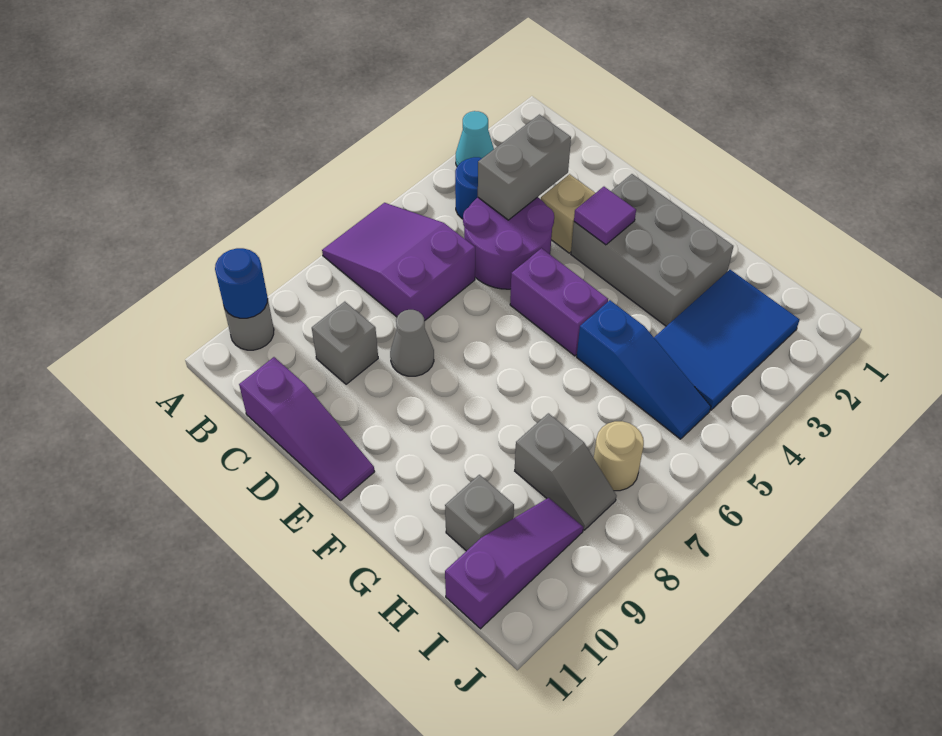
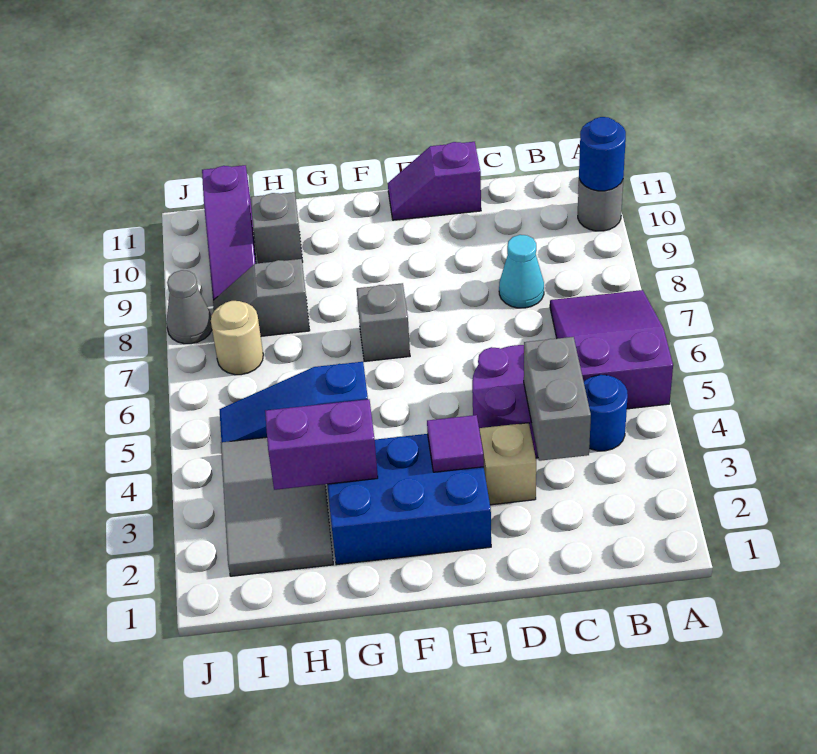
cyan 1x1 cone [456,111,494,166] -> cyan 1x1 cone moved to [499,235,544,308]
purple 2x3 slope [322,203,475,321] -> purple 2x3 slope turned to [550,290,673,409]
grey 1x1 brick [312,302,378,384] -> grey 1x1 brick moved to [357,283,410,361]
purple 1x3 slope [239,357,375,500] -> purple 1x2 slope [388,142,481,220]
grey 1x1 cone [390,310,434,376] -> grey 1x1 cone moved to [166,270,212,344]
grey 2x3 brick [571,174,733,326] -> blue 2x3 brick [327,434,491,565]
purple 1x2 brick [510,248,608,356] -> purple 1x2 brick moved to [265,399,378,490]
blue 2x3 tile [654,270,800,410] -> grey 2x3 tile [221,437,333,576]

